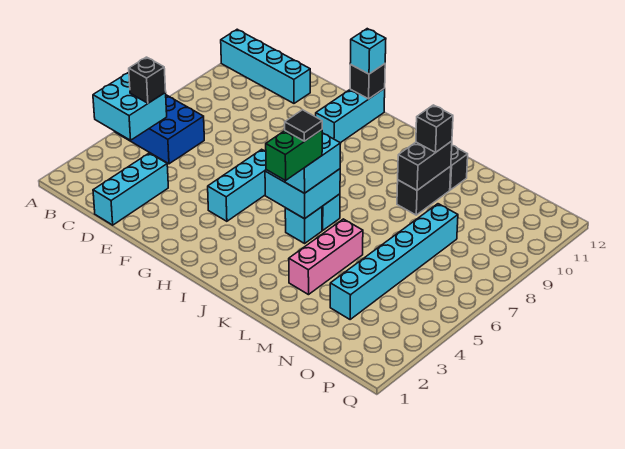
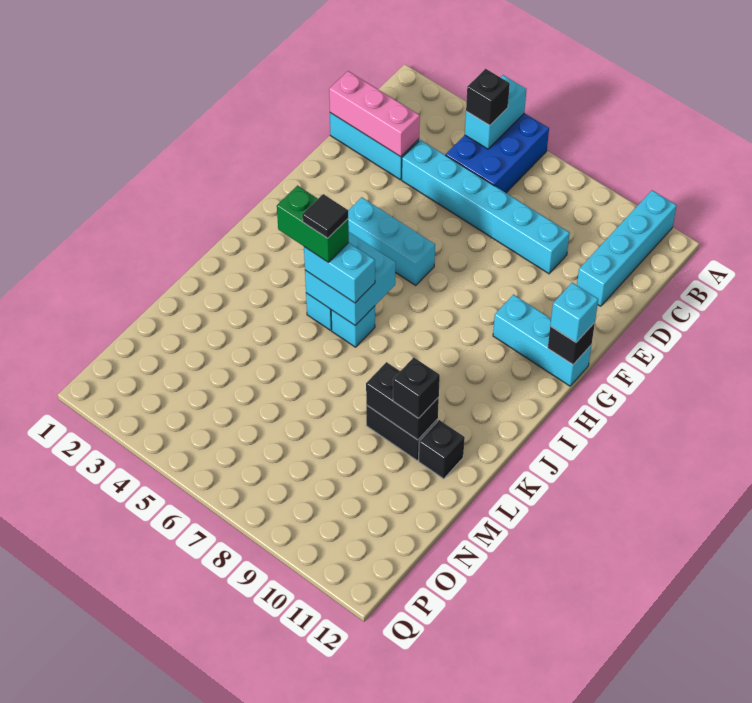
cyan 2x2 brick [93,72,167,140] -> cyan 1x2 brick [465,75,527,149]
pink 1x3 brick [289,219,363,295] -> pink 1x3 brick moved to [329,71,420,157]
cyan 1x6 brick [330,204,458,319] -> cyan 1x6 brick moved to [402,140,570,274]

